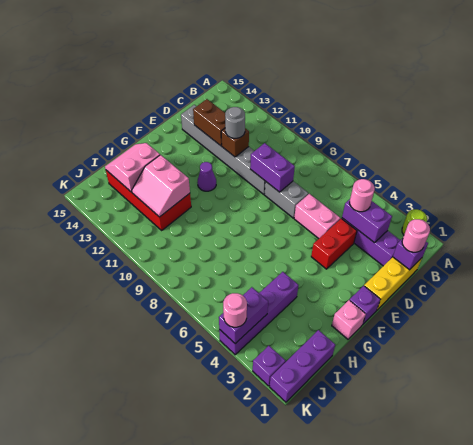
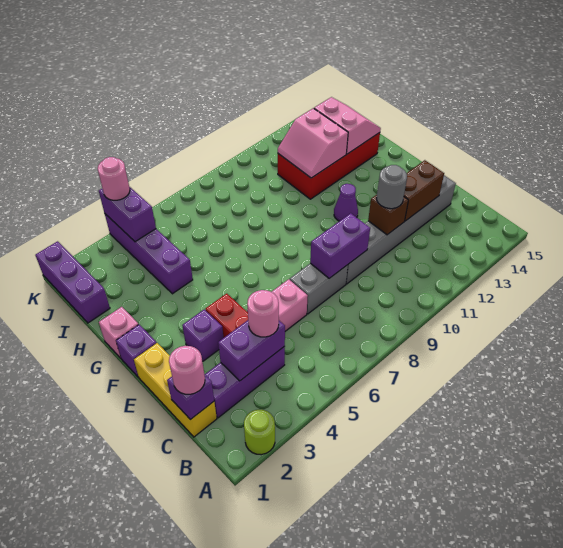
pink 2x2 slope [132,155,190,217] -> pink 2x2 slope turned to [278,108,348,178]
purple 1x1 brick [253,346,286,386] -> purple 1x1 brick moved to [182,309,224,361]

